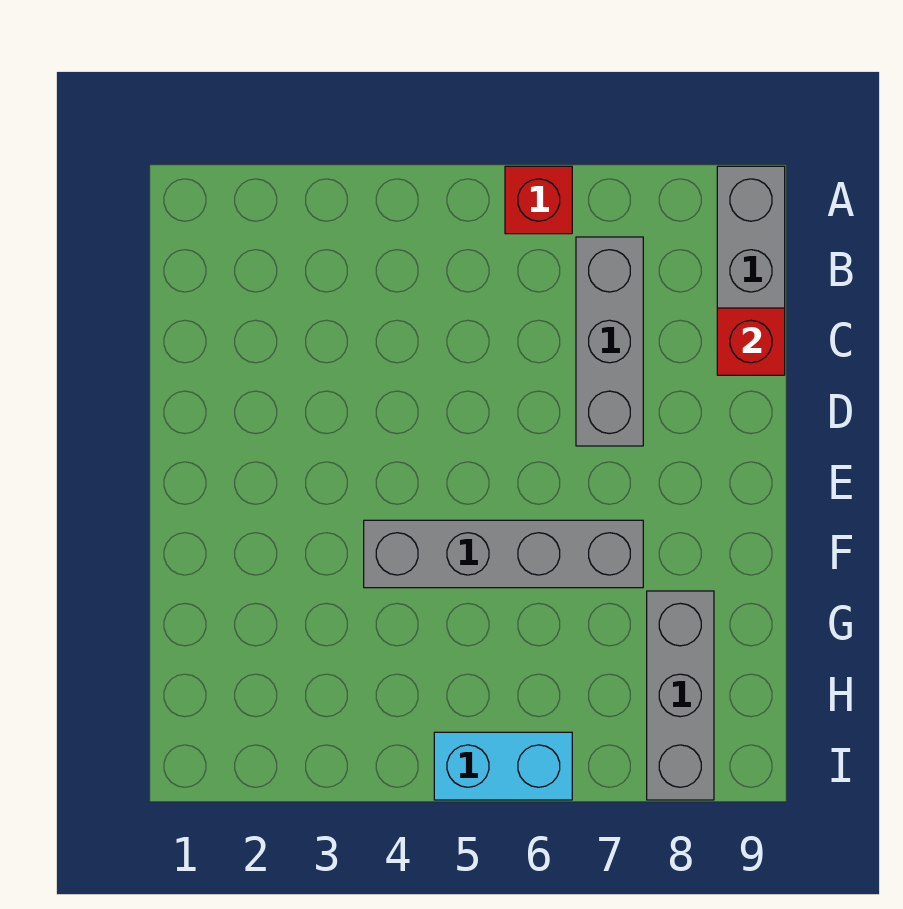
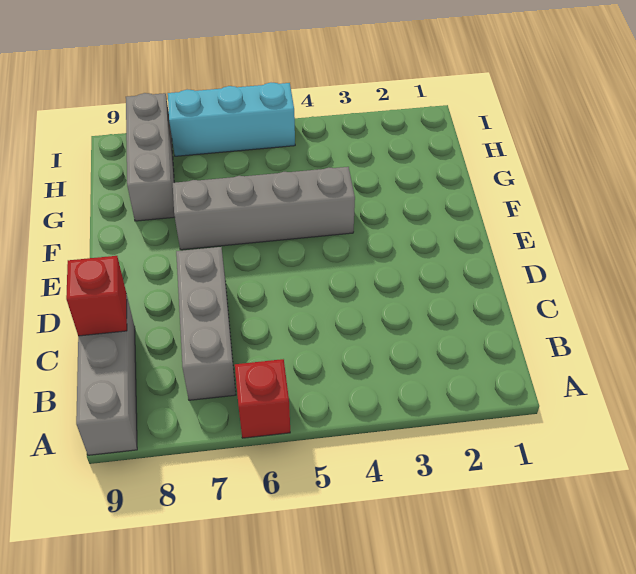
cyan 1x2 brick [434,732,572,800] -> cyan 1x3 brick [168,83,295,156]

